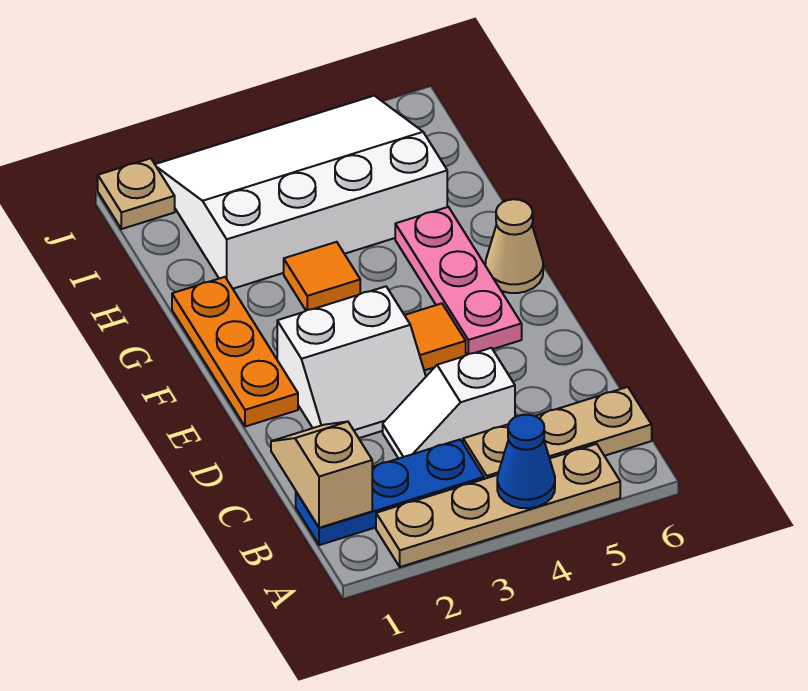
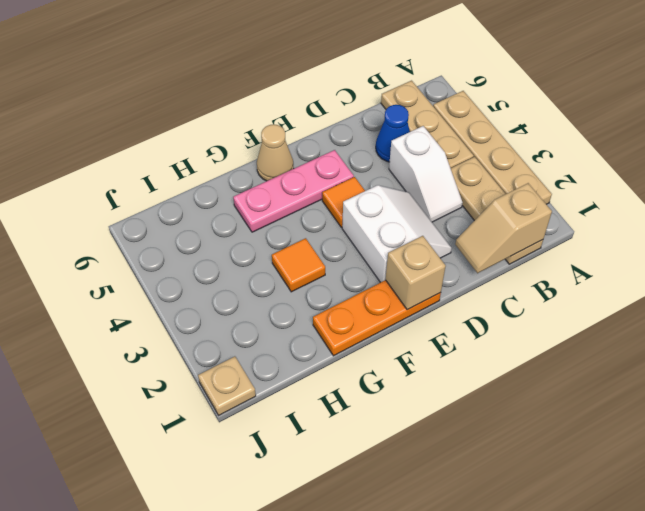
blue 1x1 cone [497,415,555,508] -> blue 1x1 cone moved to [376,105,410,162]
blue 1x3 plate [296,440,484,545] -> tan 1x3 plate [451,157,543,264]
none -> tan 1x1 brick [386,236,446,310]
white 3x4 slope [155,96,447,289] -> none

